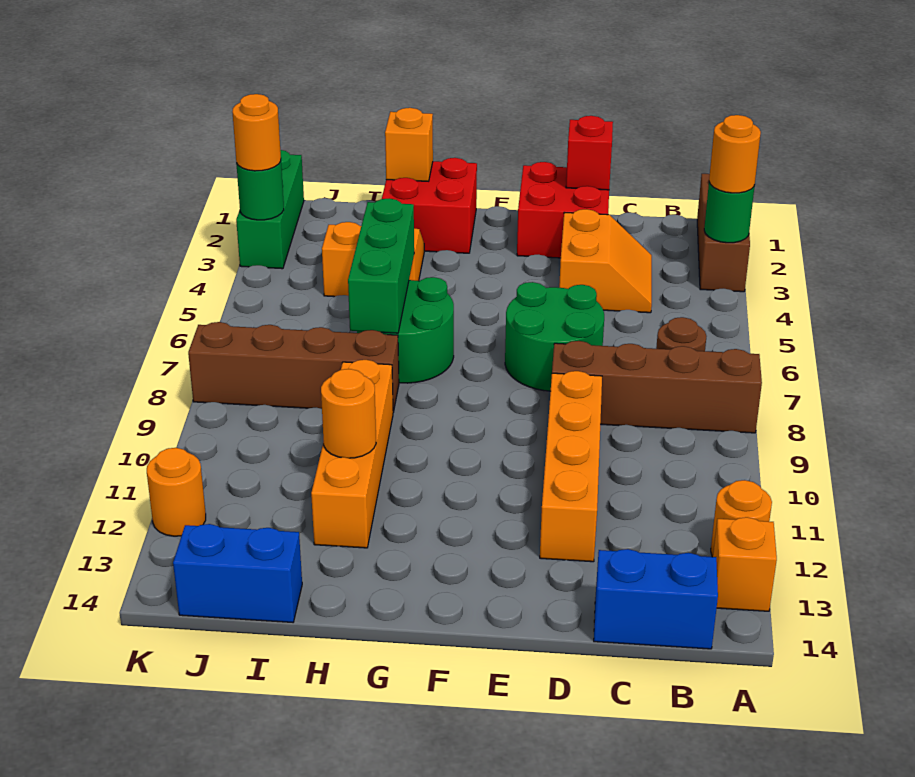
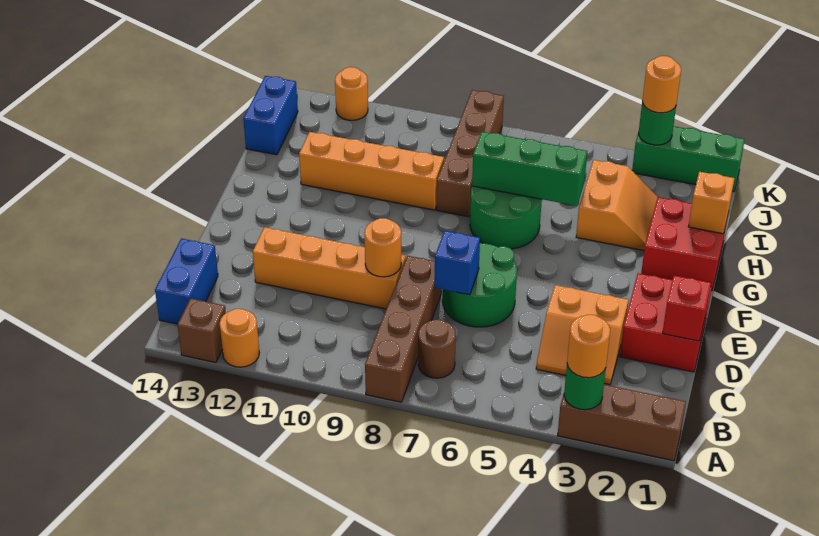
orange 1x1 brick [713,517,777,611] -> brown 1x1 brick [177,298,226,363]
none -> blue 1x1 brick [434,231,480,295]
orange 1x1 round brick [321,369,376,458] -> orange 1x1 round brick moved to [364,218,401,277]

